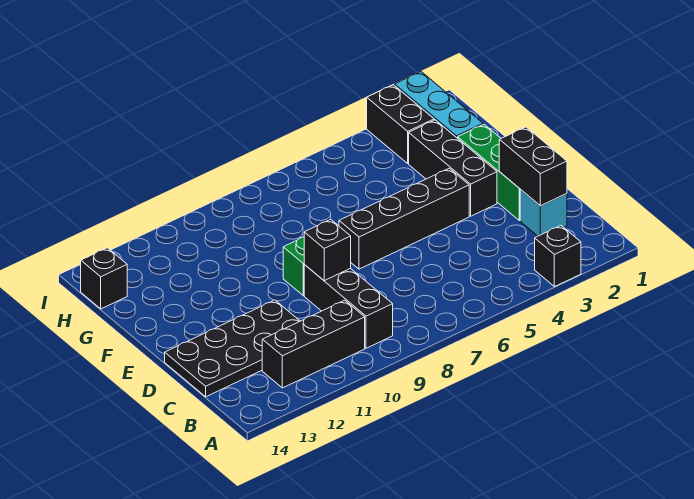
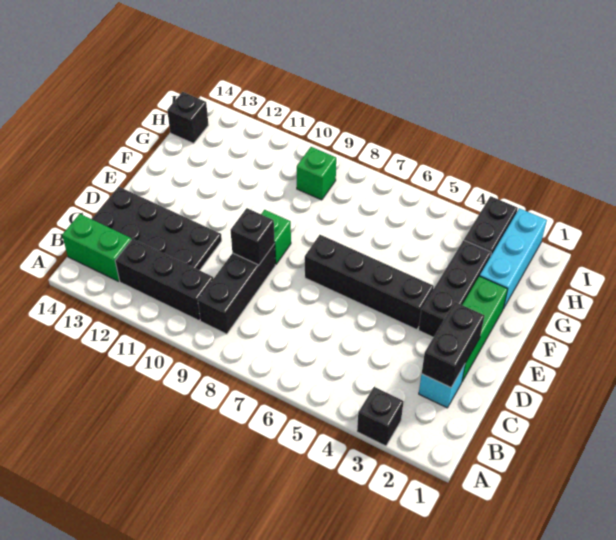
none -> green 1x2 brick [62,214,131,281]
none -> green 1x1 brick [297,147,336,200]

